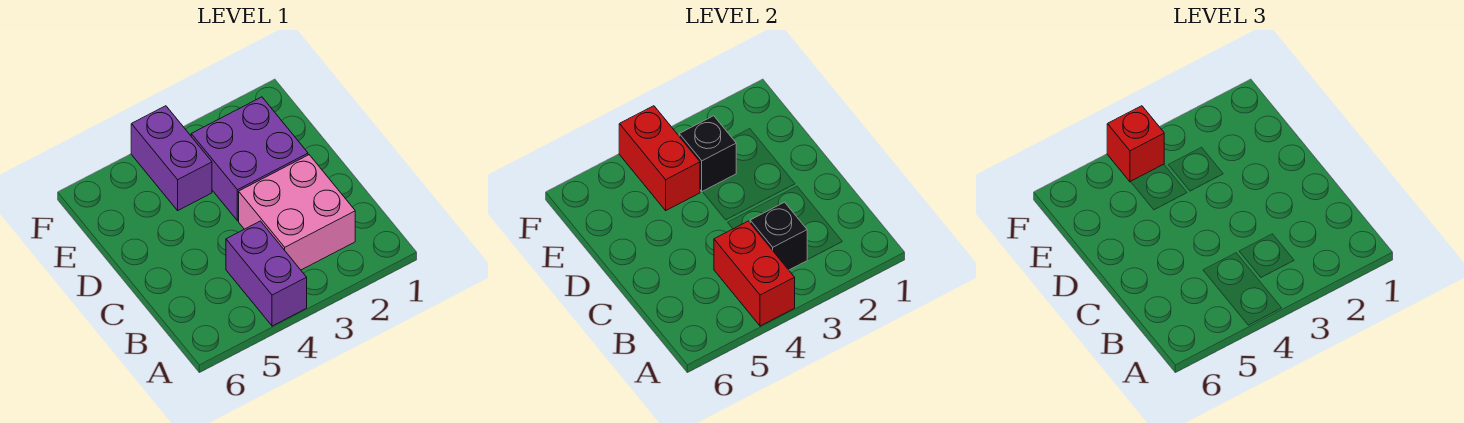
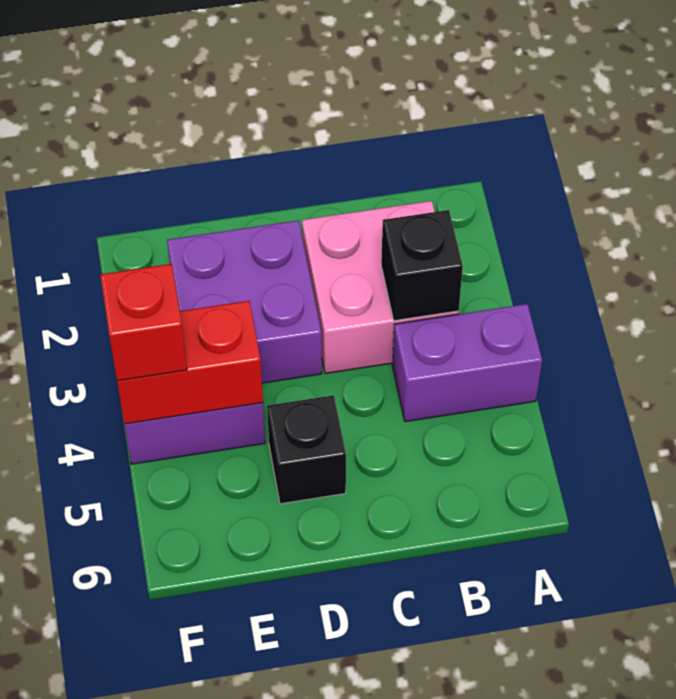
red 1x2 brick [714,221,795,326] -> none
black 1x1 brick [679,116,736,192] -> black 1x1 brick moved to [267,395,346,504]

